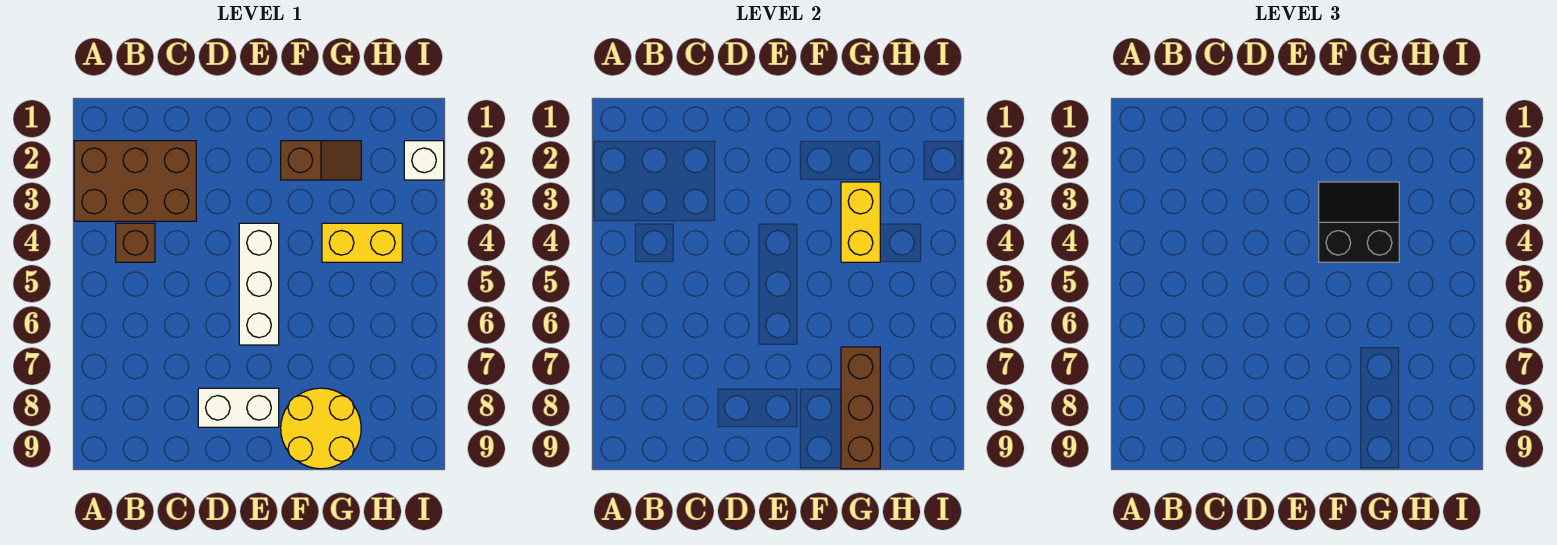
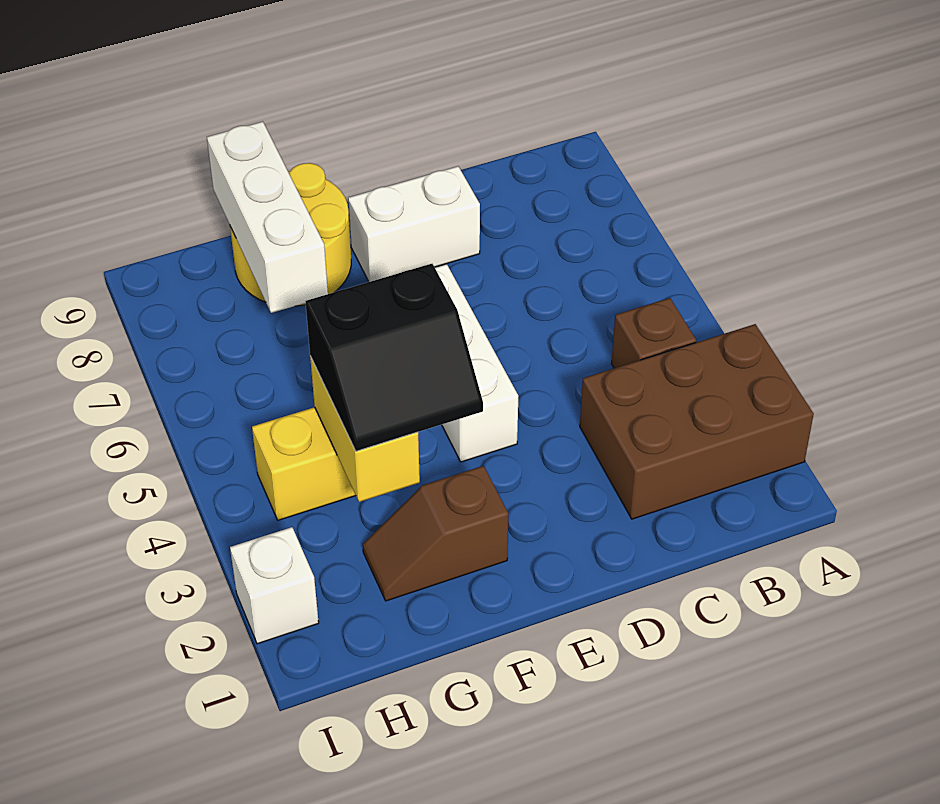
brown 1x3 brick [841,347,880,469] -> white 1x3 brick [207,122,328,313]

